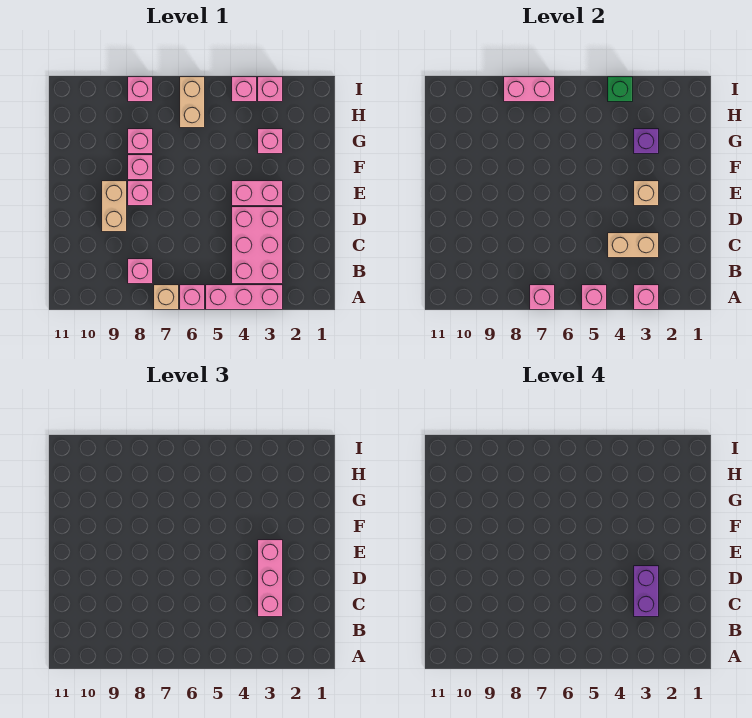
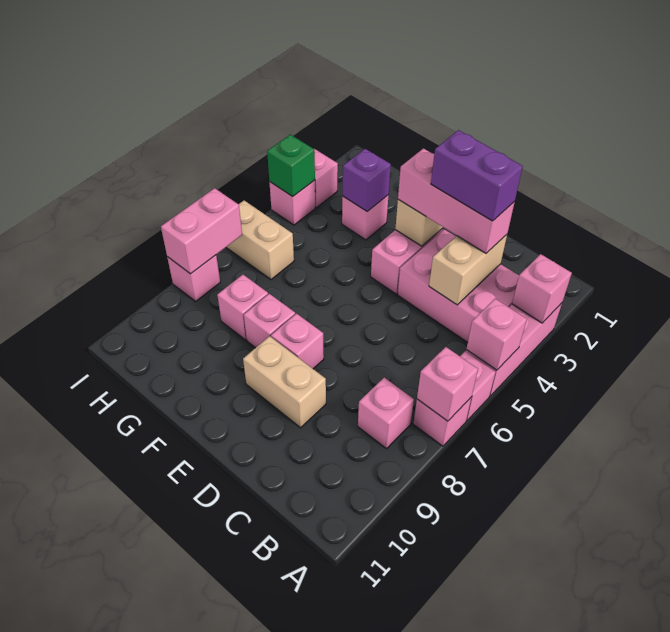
tan 1x1 brick [154,285,179,310] -> pink 1x1 brick [413,397,472,446]

